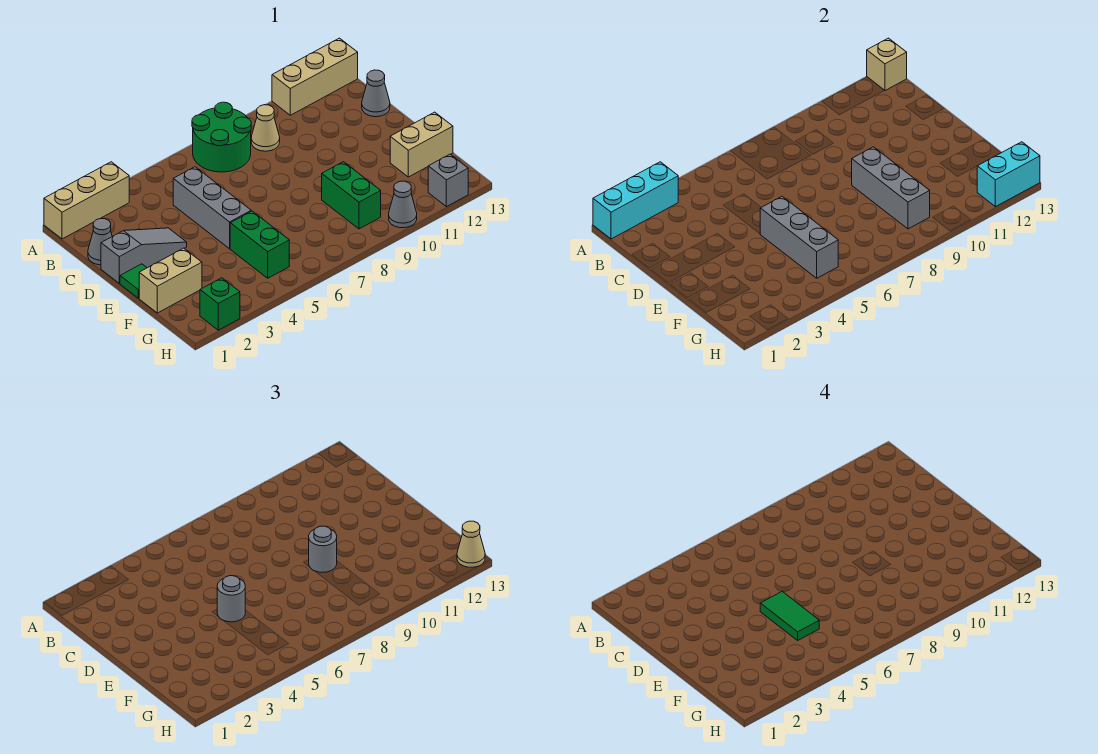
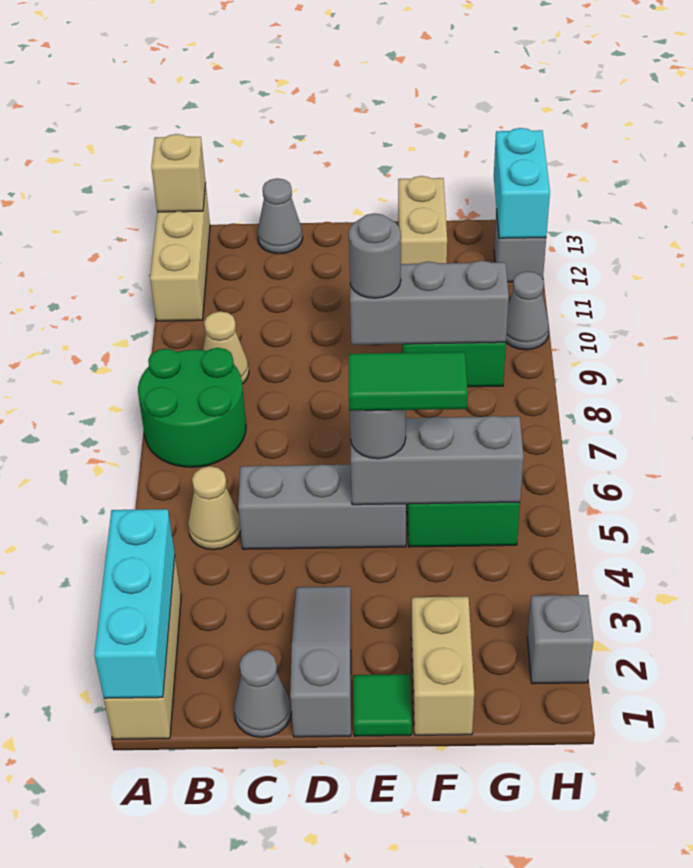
green 1x1 brick [200,278,240,330] -> grey 1x1 brick [527,595,593,684]
tan 1x1 cone [457,521,485,567] -> tan 1x1 cone moved to [188,466,241,550]

